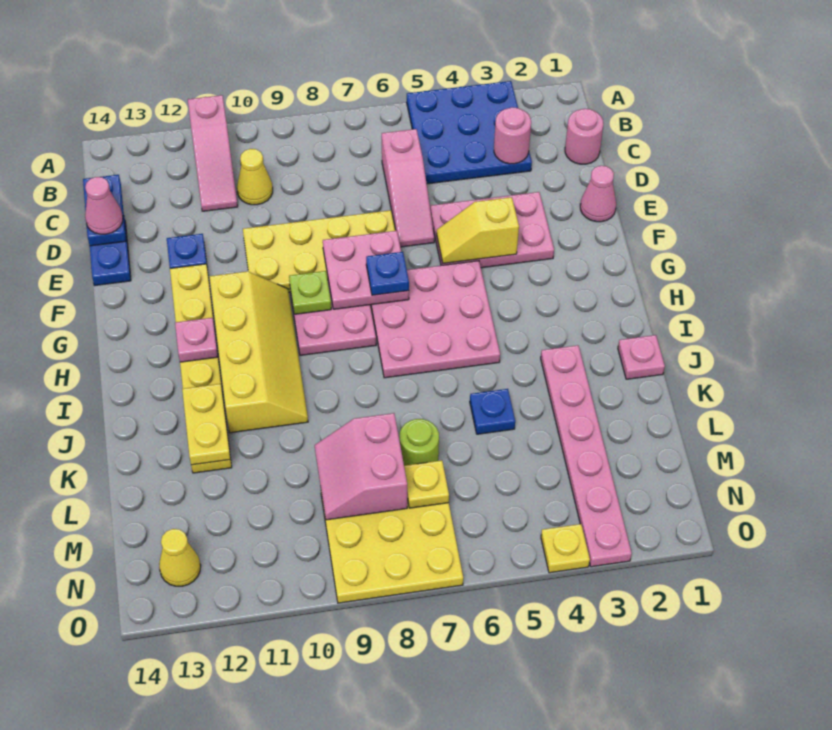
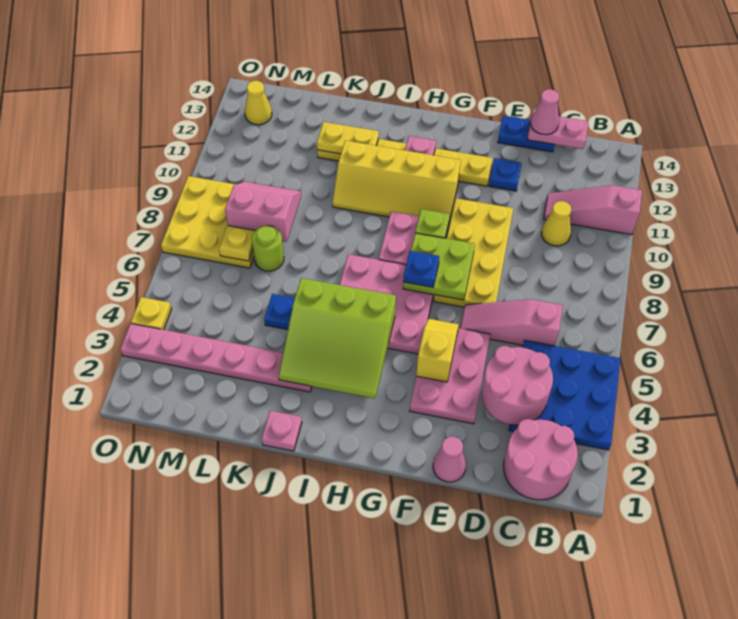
pink 1x1 round brick [565,109,604,164] -> pink 2x2 round brick [504,419,578,500]
pink 1x1 round brick [494,107,531,164] -> pink 2x2 round brick [482,346,553,425]
blue 1x2 plate [83,175,126,246] -> pink 1x2 plate [527,112,588,149]
pink 2x2 plate [323,231,409,309] -> lime 2x2 plate [403,233,475,300]
none -> lime 3x3 slope [279,278,396,398]

